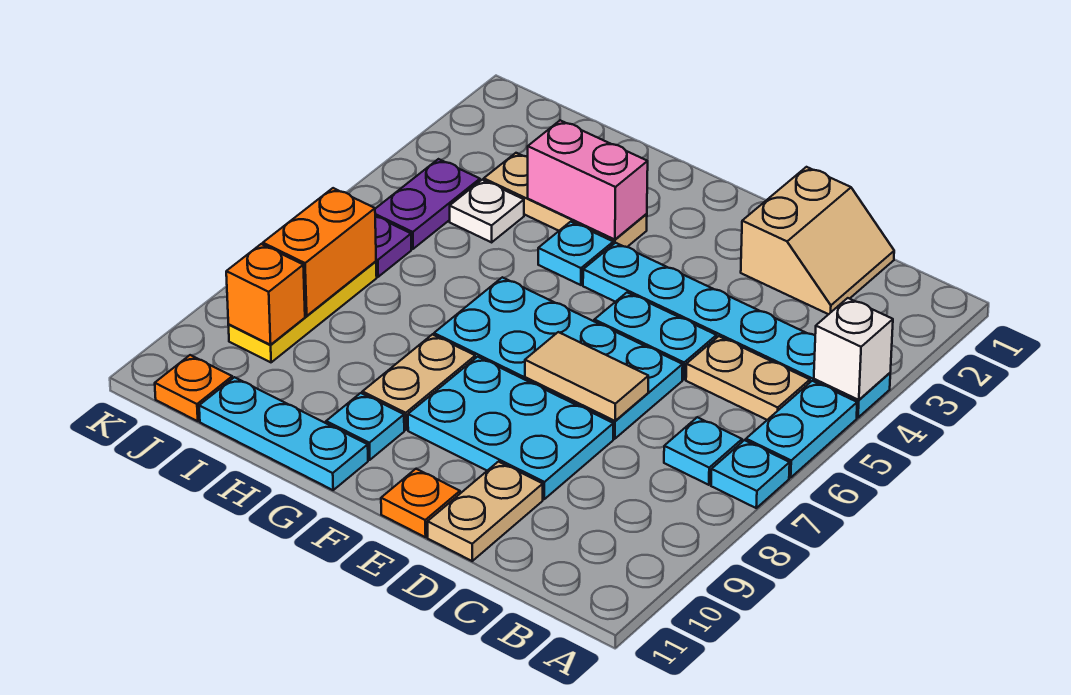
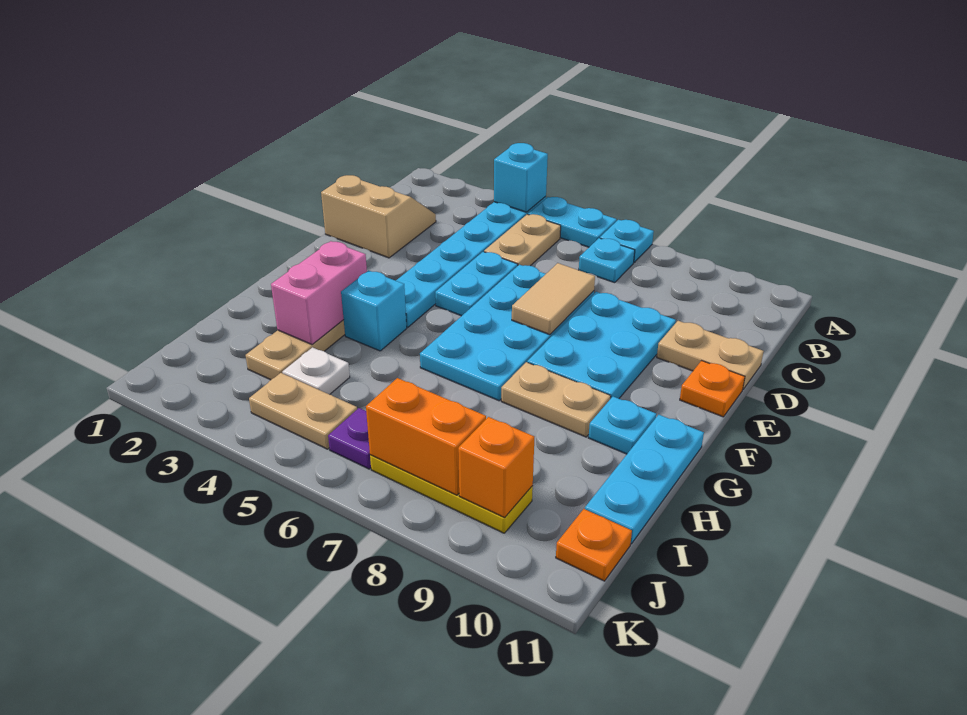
white 1x1 brick [814,298,893,400] -> cyan 1x1 brick [494,143,548,212]
cyan 1x1 plate [538,222,613,285] -> cyan 1x1 brick [341,270,407,351]
purple 1x2 plate [375,159,480,249] -> tan 1x2 plate [249,373,357,449]

